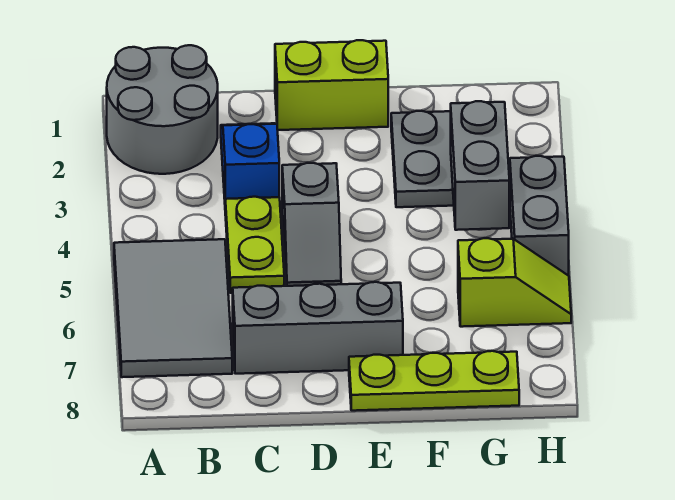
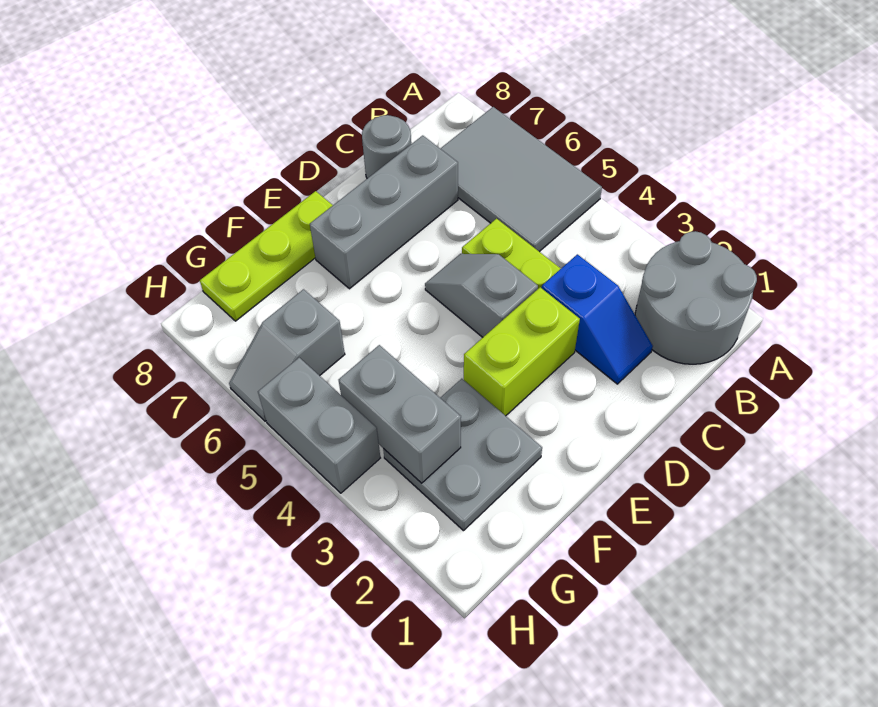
none -> grey 1x1 round brick [362,115,411,178]
lime 1x2 brick [275,40,388,130] -> lime 1x2 brick moved to [464,287,580,416]
lime 1x2 slope [458,238,571,327] -> grey 1x2 slope [229,289,345,421]

